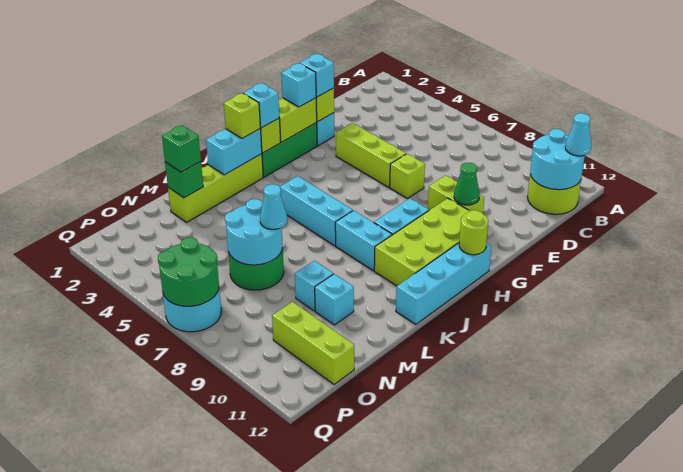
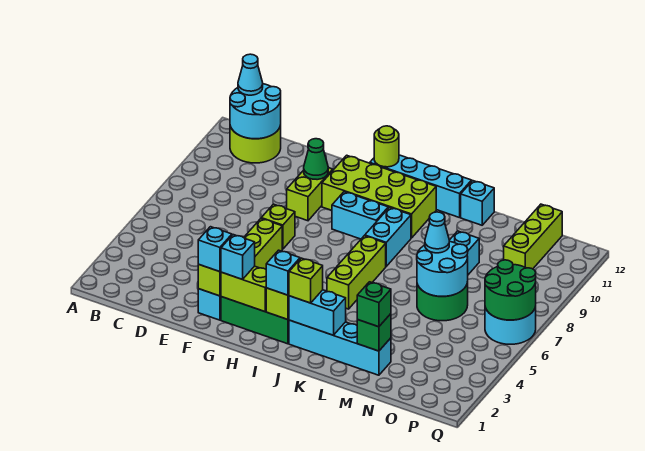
lime 1x4 brick [168,154,263,222] -> cyan 1x4 brick [289,320,391,375]
cyan 1x3 brick [280,176,353,246] -> lime 1x3 brick [327,236,386,309]
cyan 1x1 brick [315,274,354,325] -> cyan 1x1 brick moved to [461,181,494,225]

